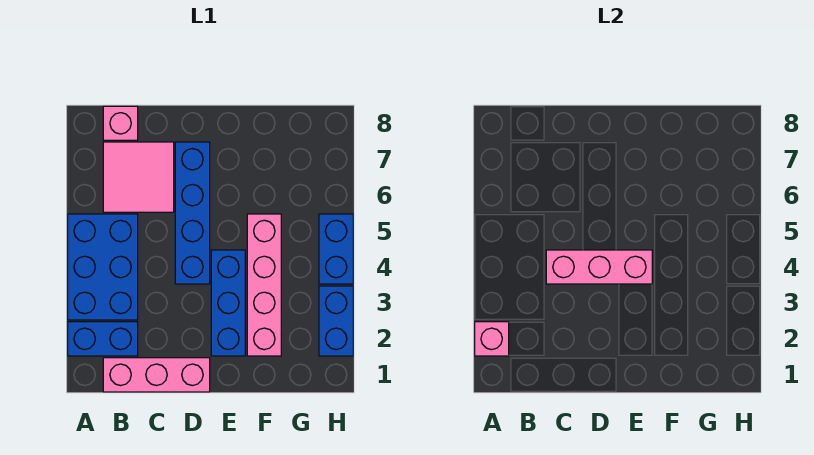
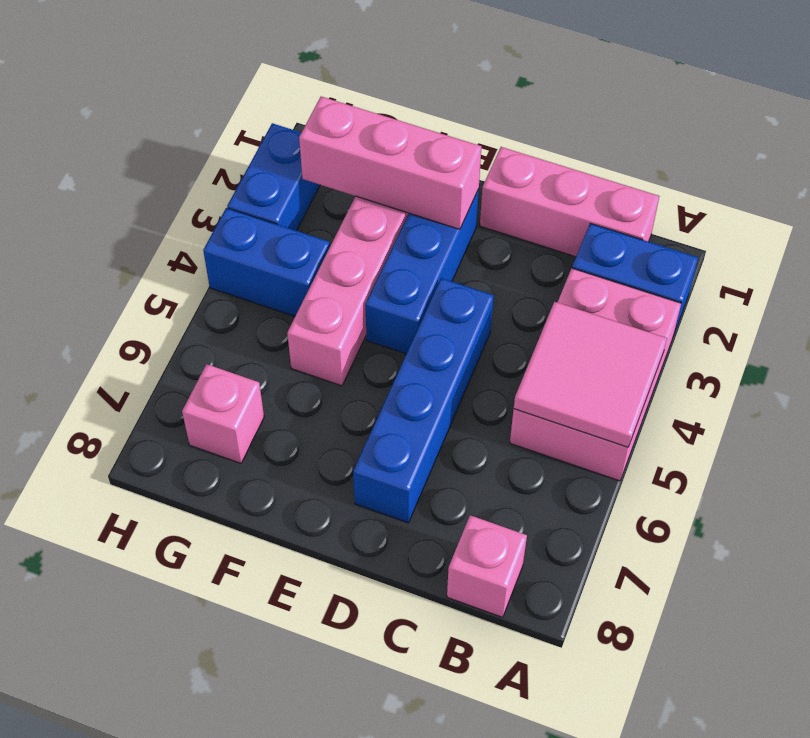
pink 1x1 brick [475,322,509,356] -> pink 1x1 brick moved to [182,364,264,463]
blue 2x3 brick [68,214,138,320] -> pink 2x3 brick [510,268,681,481]
pink 2x2 tile [103,142,174,212] -> pink 2x2 tile moved to [514,302,667,447]
pink 1x3 brick [546,250,652,284] -> pink 1x3 brick moved to [299,97,481,229]
blue 1x2 brick [319,214,353,284] -> blue 1x2 brick turned to [203,208,330,316]

